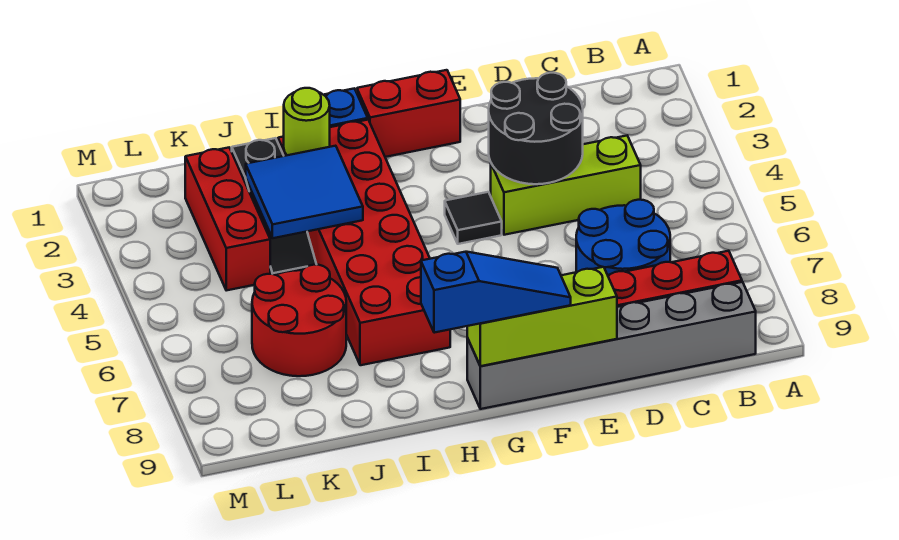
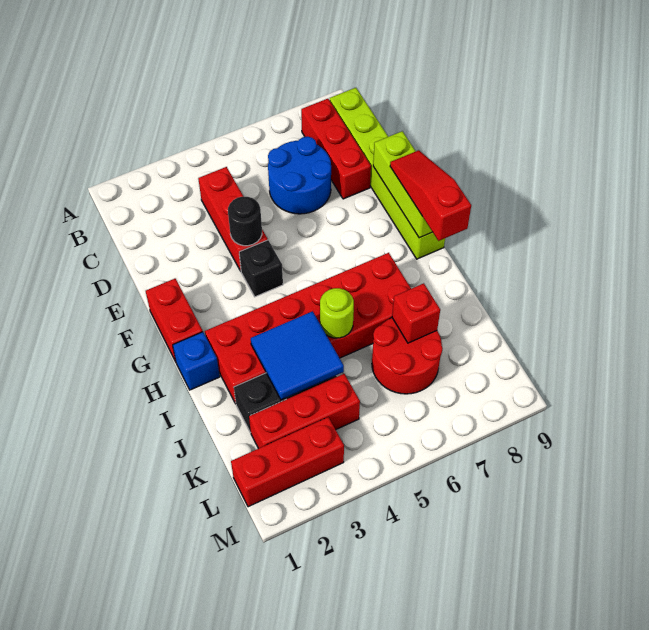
grey 1x6 brick [467,282,756,409] -> lime 1x6 brick [330,88,445,259]
lime 1x3 brick [491,136,641,235] -> red 1x3 brick [198,167,268,271]
black 2x2 round brick [489,73,583,184] -> black 1x1 round brick [228,197,262,246]
black 1x1 tile [445,192,502,244] -> black 1x1 brick [239,240,283,297]
blue 1x3 slope [421,252,571,333] -> red 1x3 slope [390,150,471,241]
lime 1x1 round brick [284,88,330,155] -> lime 1x1 round brick moved to [320,288,354,338]
none -> red 1x1 brick [392,283,440,343]
none -> red 1x3 brick [231,417,344,507]

